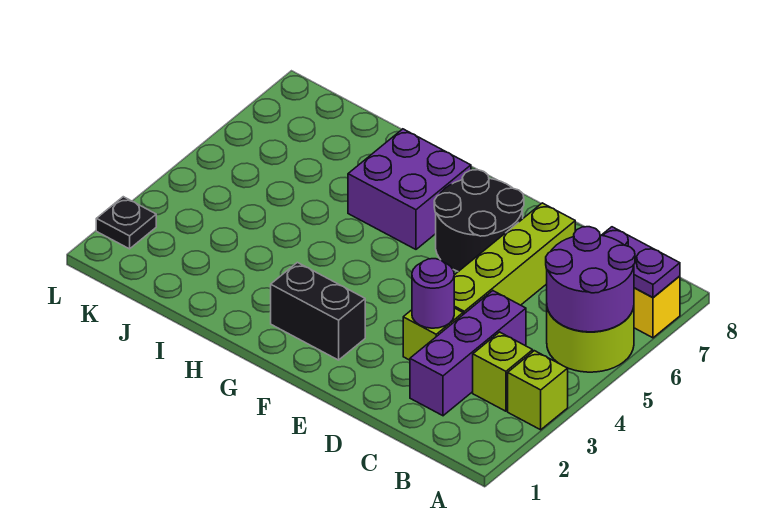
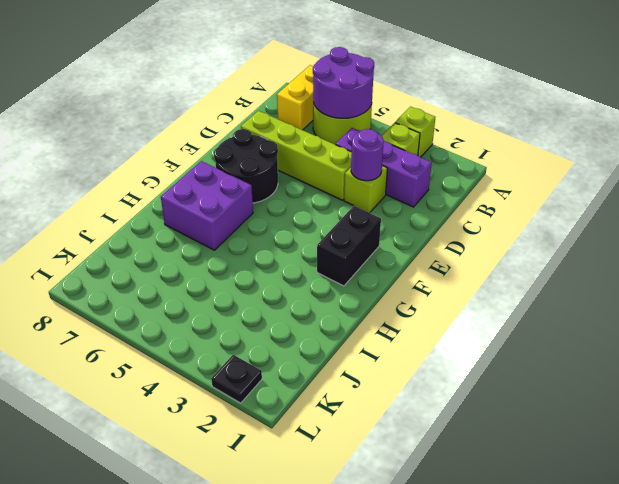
purple 1x2 plate [602,227,680,298] -> none

